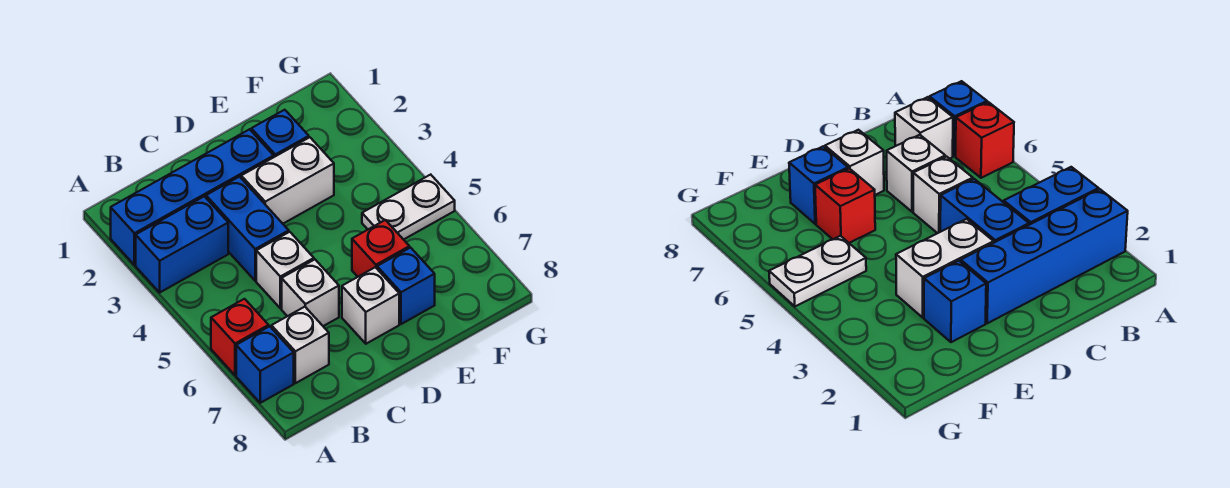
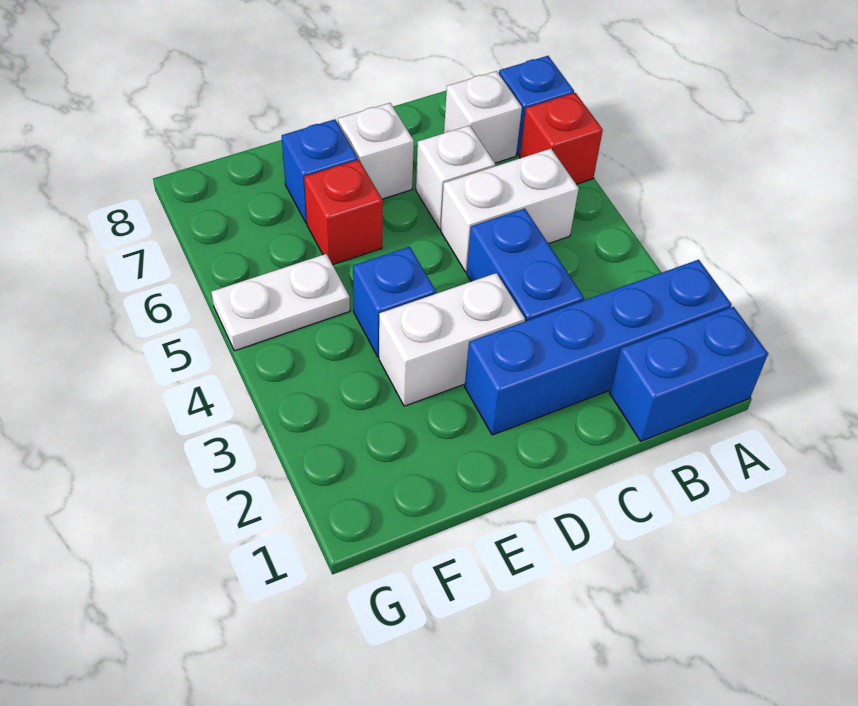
blue 1x2 brick [136,196,228,292] -> blue 1x2 brick moved to [610,307,768,441]
white 1x1 brick [256,232,314,308] -> white 1x2 brick [441,149,579,272]
blue 1x1 brick [251,110,309,157] -> blue 1x1 brick moved to [353,247,436,357]

